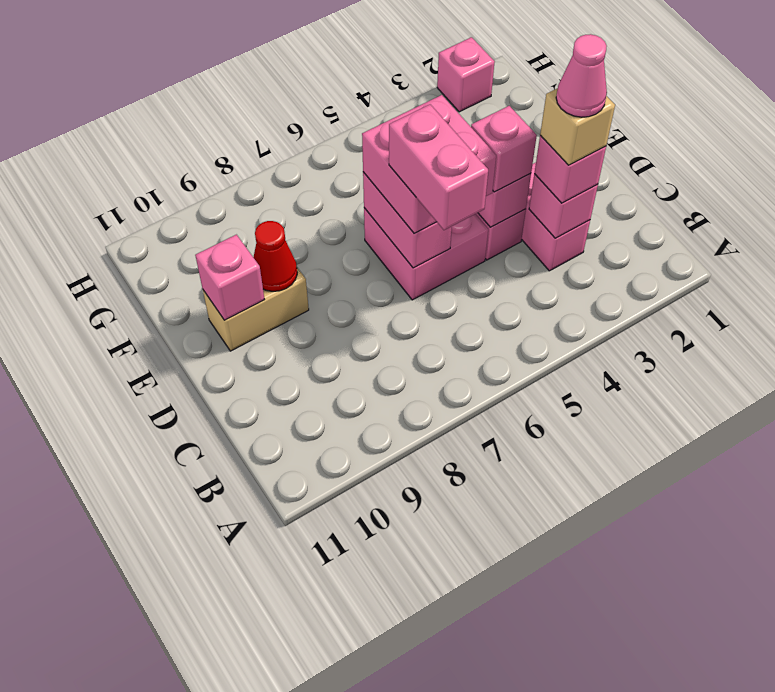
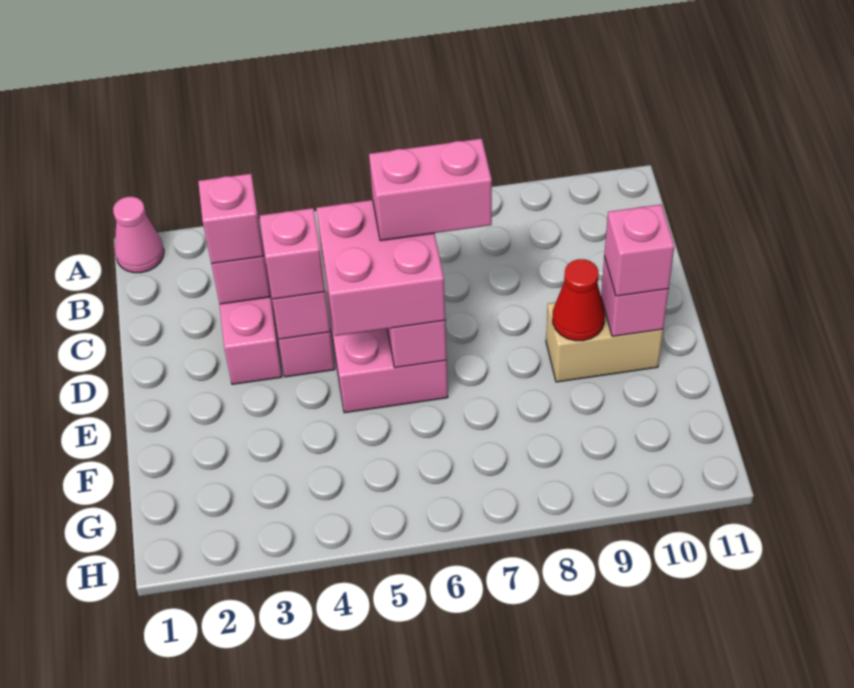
tan 1x1 brick [540,88,615,165] -> none
pink 1x1 cone [556,34,607,117] -> pink 1x1 cone moved to [113,197,164,273]
pink 1x2 brick [389,104,488,230] -> pink 1x2 brick turned to [369,139,492,241]
pink 1x1 brick [437,37,495,112] -> pink 1x1 brick moved to [604,205,674,296]

